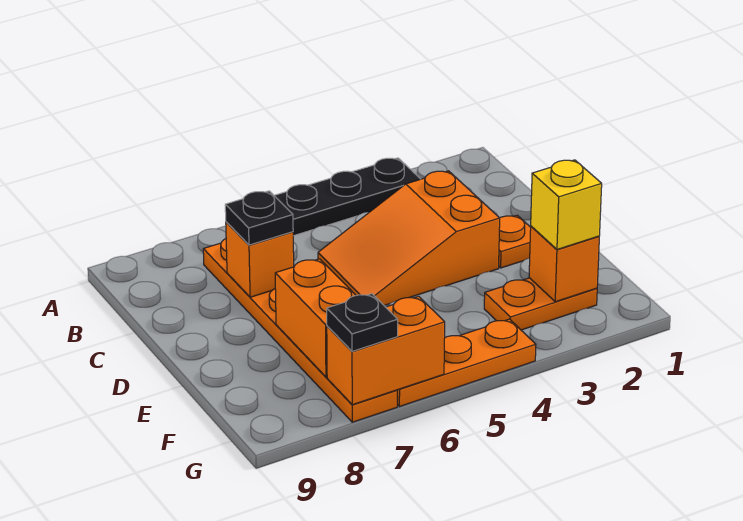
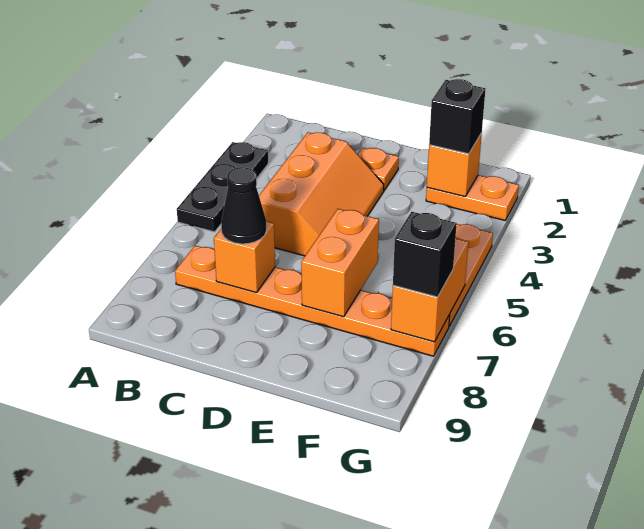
orange 2x3 slope [318,171,500,306] -> orange 2x3 slope turned to [259,132,384,256]
black 1x1 plate [225,191,293,245] -> black 1x1 cone [221,167,266,244]
orange 1x2 brick [275,259,356,377] -> orange 1x2 brick turned to [301,209,379,317]
orange 1x2 plate [484,278,597,330] -> orange 1x2 plate turned to [426,175,519,220]
yellow 1x1 brick [531,160,602,249] -> black 1x1 brick [429,79,485,154]
black 1x1 plate [327,294,398,351] -> black 1x1 brick [393,212,457,297]

